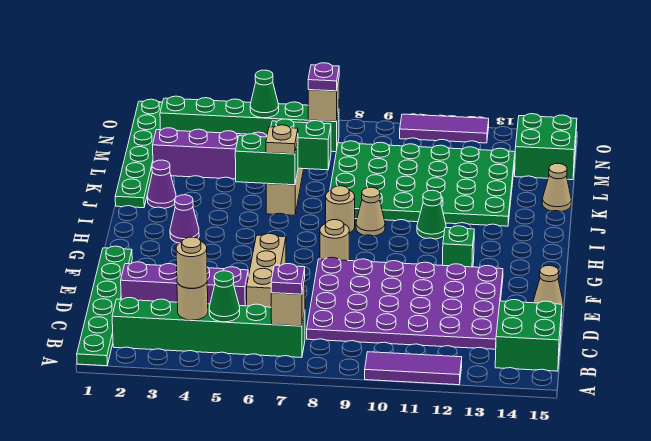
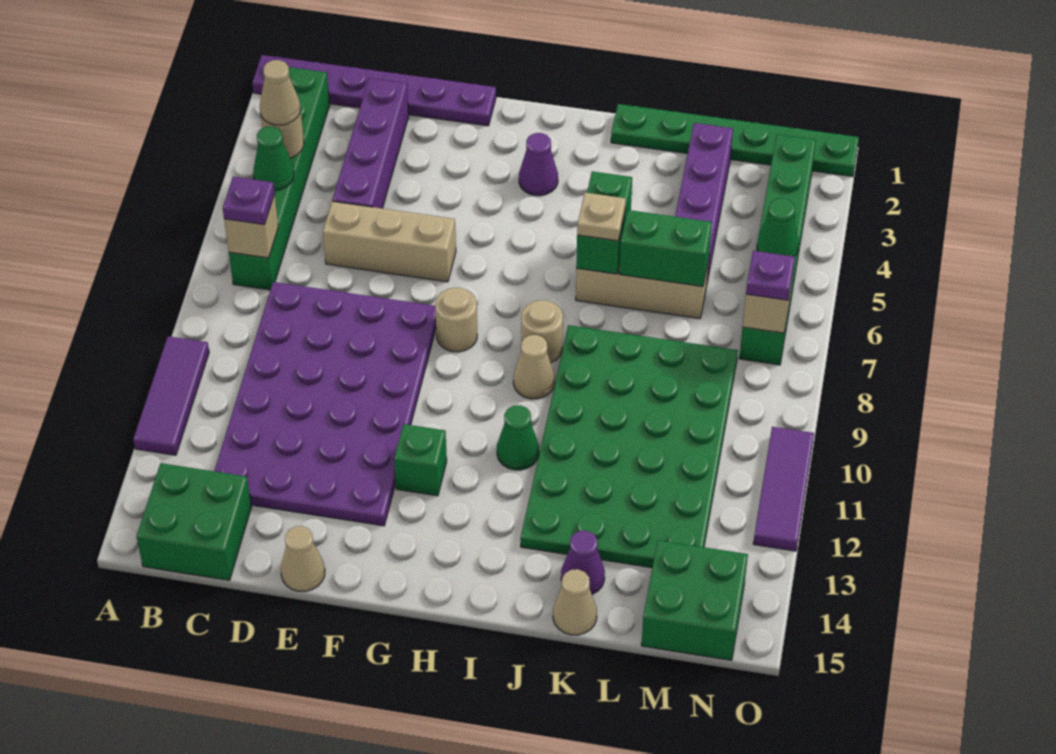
green 1x6 plate [77,246,132,366] -> purple 1x6 plate [252,55,496,126]
tan 1x1 round brick [176,237,207,288] -> tan 1x1 cone [259,60,301,125]
purple 1x1 cone [147,160,176,208] -> purple 1x1 cone moved to [561,531,605,594]
green 1x2 brick [271,119,331,170] -> green 1x2 brick turned to [619,210,712,287]

